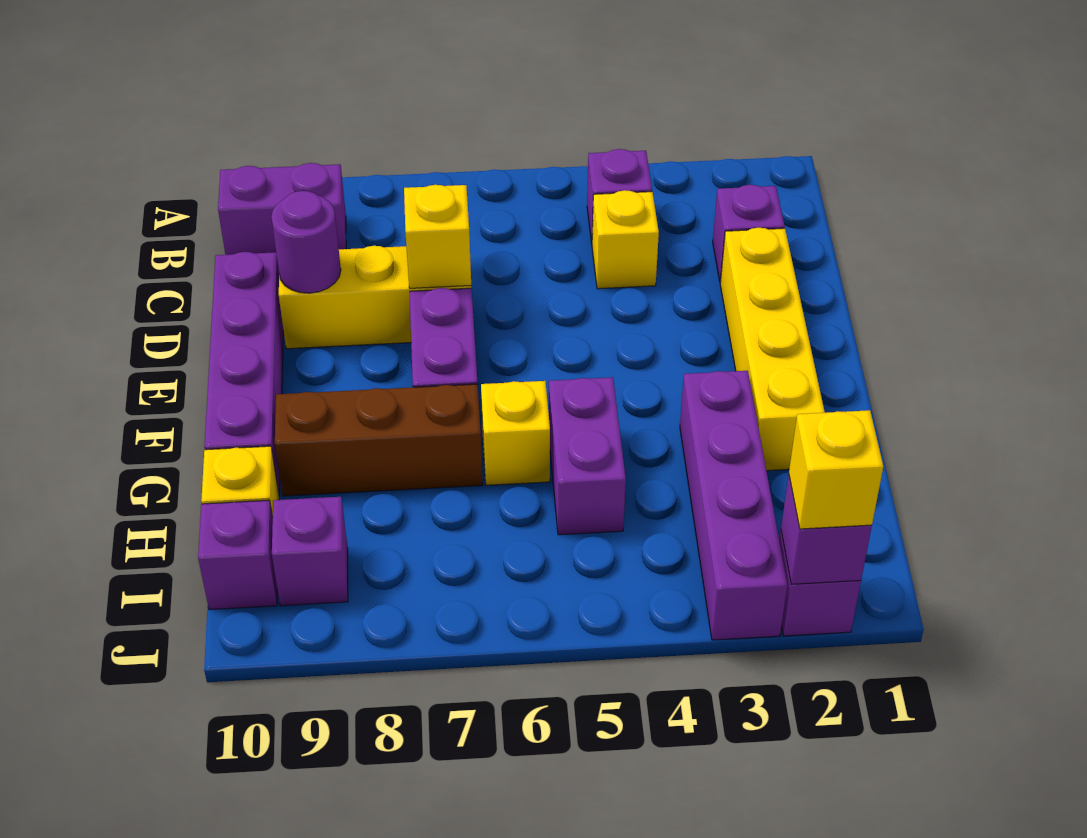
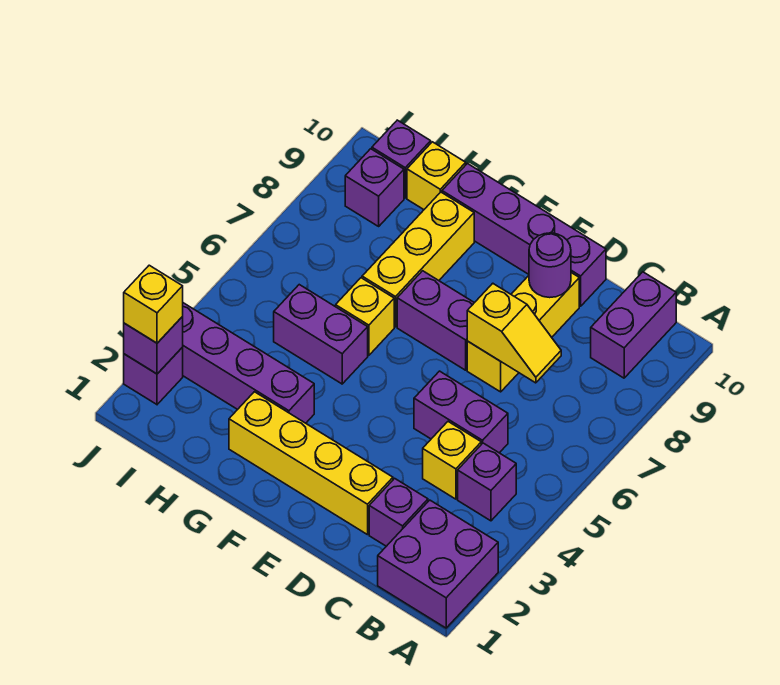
none -> purple 2x2 brick [378,500,498,628]
none -> purple 1x2 brick [414,371,508,453]
brown 1x3 brick [275,384,483,496] -> yellow 1x3 brick [362,192,474,327]

